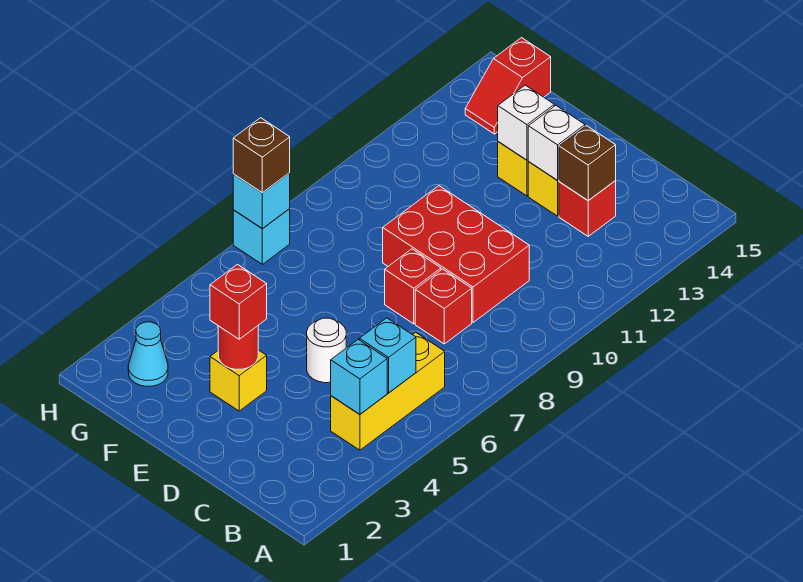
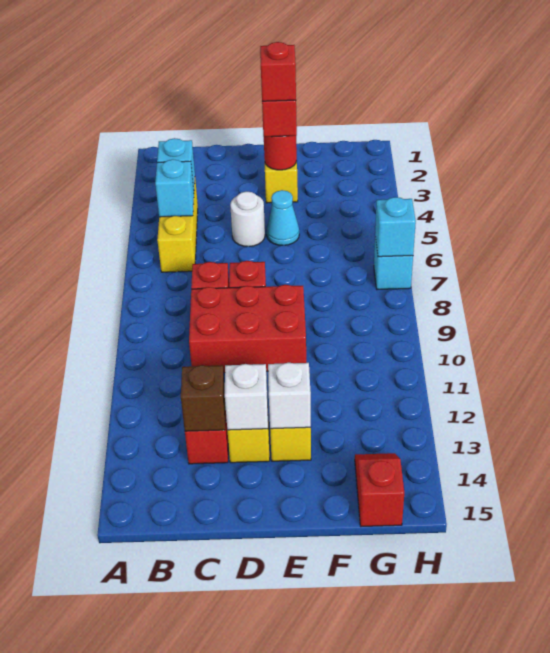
none -> red 1x1 brick [260,42,296,101]
cyan 1x1 cone [128,322,168,386] -> cyan 1x1 cone moved to [267,190,299,245]
brown 1x1 brick [233,118,290,193] -> none

